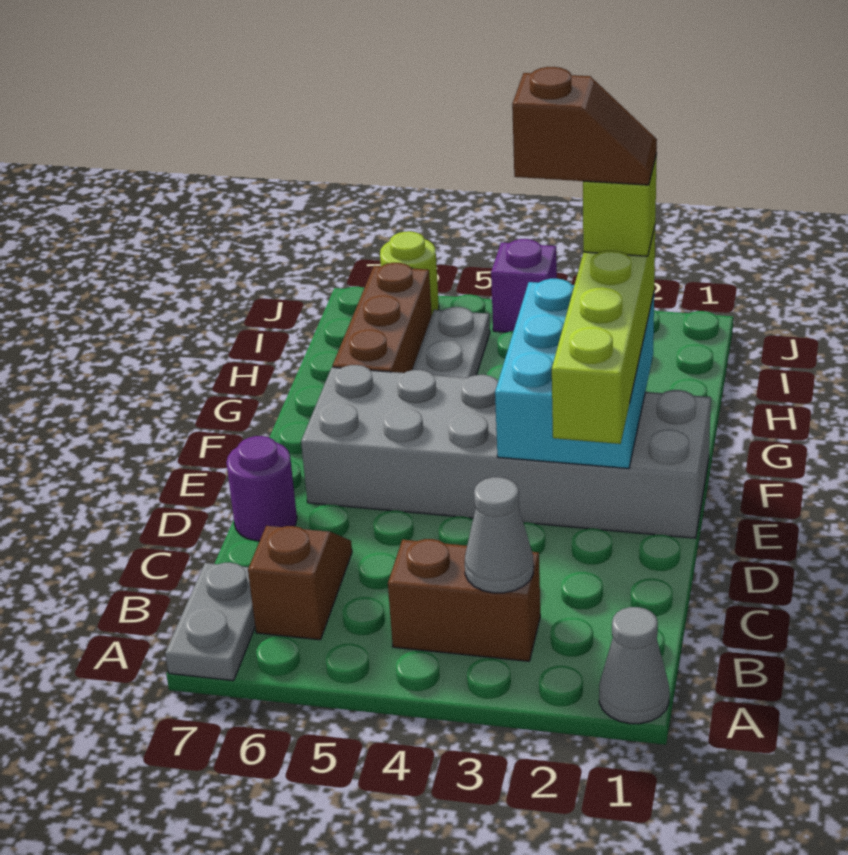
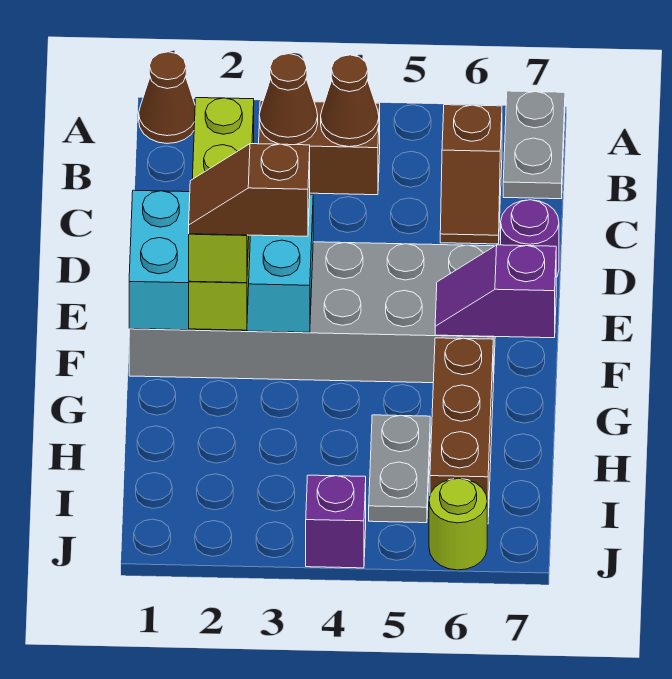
grey 1x1 cone [599,607,669,724] -> brown 1x1 cone [139,52,195,143]
grey 1x1 cone [465,477,534,593] -> brown 1x1 cone [259,54,318,145]
none -> brown 1x1 cone [321,55,379,147]
cyan 2x3 brick [495,279,654,469] -> cyan 2x3 brick turned to [129,190,313,333]
none -> purple 1x2 slope [435,245,556,338]

